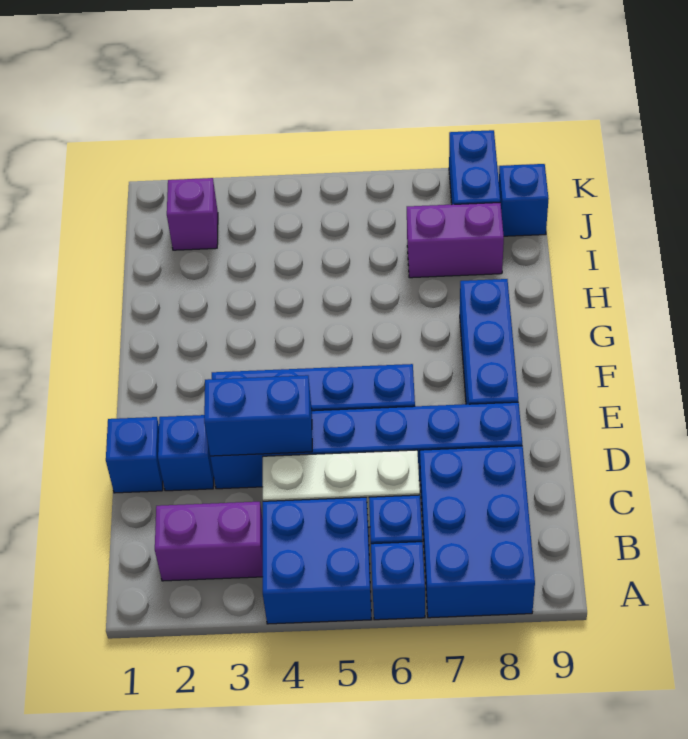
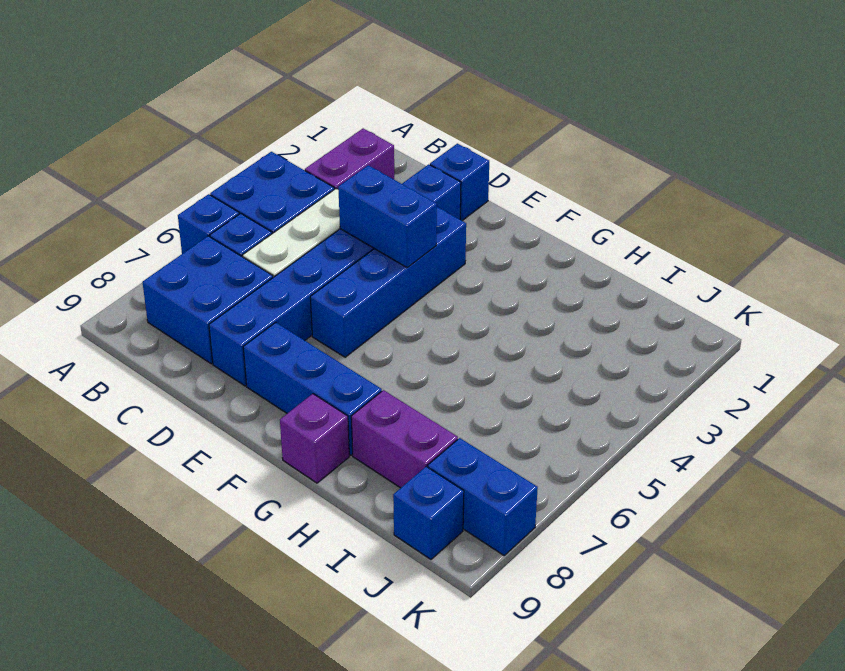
blue 2x3 brick [420,446,535,618] -> blue 2x2 brick [143,236,273,364]
blue 1x2 brick [204,375,312,456] -> blue 1x2 brick turned to [338,165,437,268]
purple 1x2 brick [407,203,504,278] -> purple 1x2 brick turned to [351,390,458,488]
purple 1x1 brick [167,178,218,250] -> purple 1x1 brick moved to [280,394,349,483]

